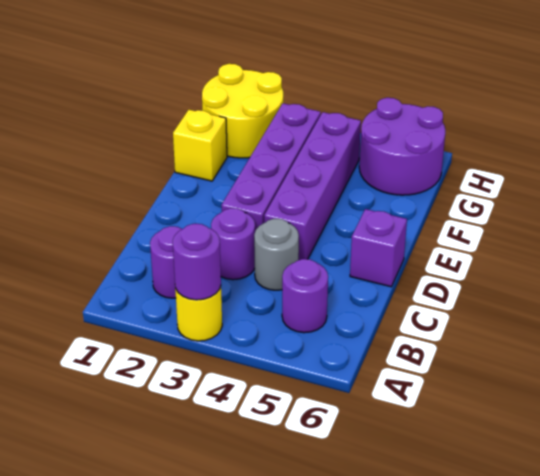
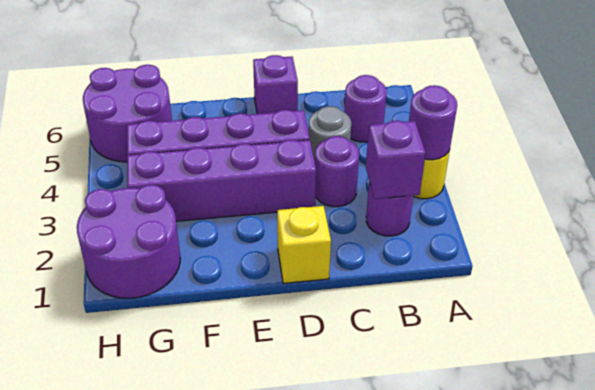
none -> purple 1x1 brick [366,121,426,199]
yellow 1x1 brick [173,110,227,181] -> yellow 1x1 brick moved to [277,206,331,283]
yellow 2x2 round brick [202,64,283,158] -> purple 2x2 round brick [77,185,180,298]

